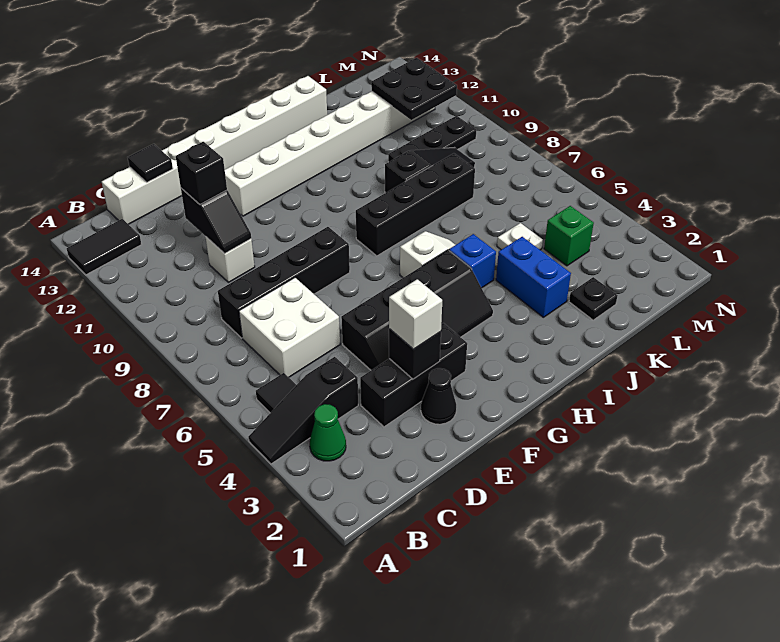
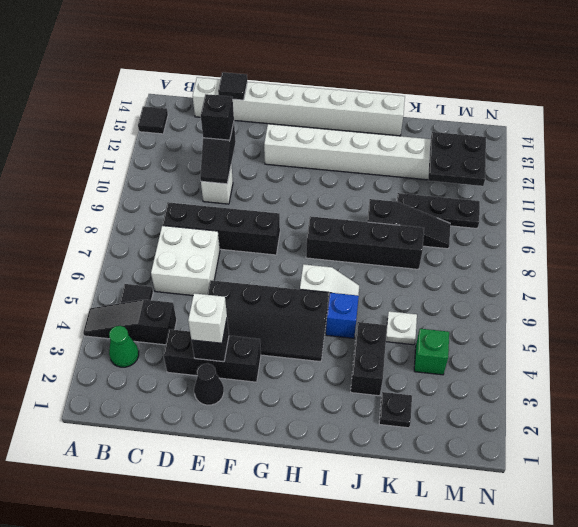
black 1x2 tile [67,219,141,275] -> black 1x1 tile [138,106,168,134]
blue 1x2 brick [496,237,571,317] -> black 1x2 brick [351,322,387,396]

